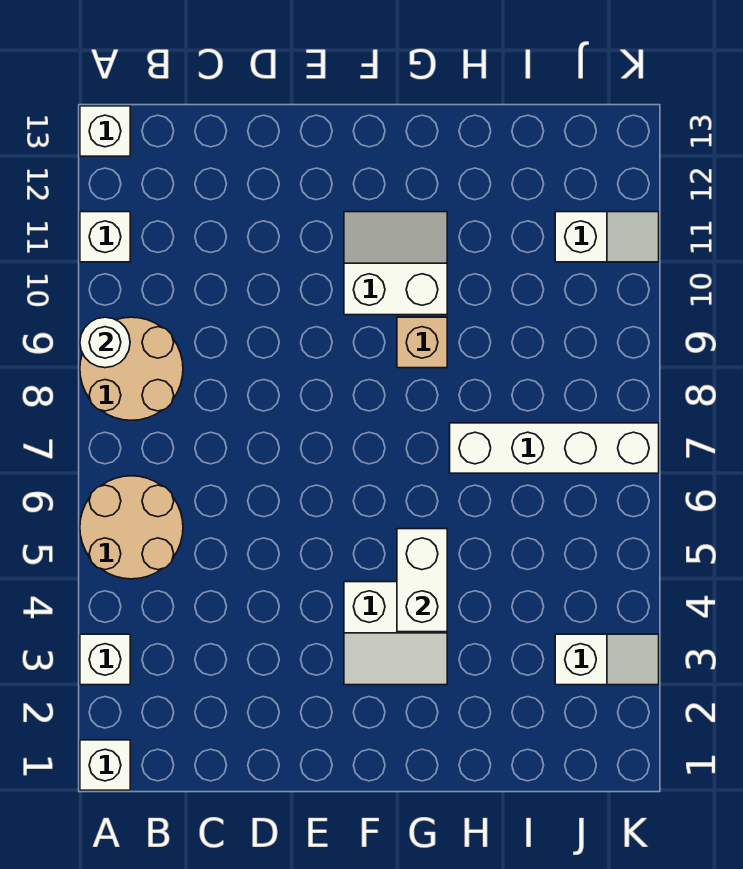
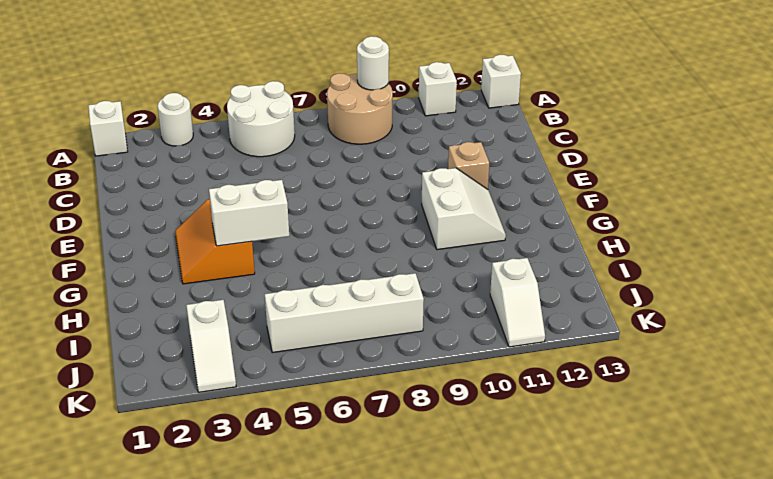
white 1x1 brick [80,634,130,685] -> white 1x1 round brick [158,93,193,146]
tan 2x2 round brick [80,476,183,579] -> white 2x2 round brick [227,81,295,157]
white 2x2 slope [344,582,447,685] -> orange 2x2 slope [175,199,255,284]
tan 1x1 brick [397,317,447,368] -> tan 1x1 brick moved to [448,142,489,189]
white 1x4 brick [450,423,659,473] -> white 1x4 brick turned to [265,273,424,353]

